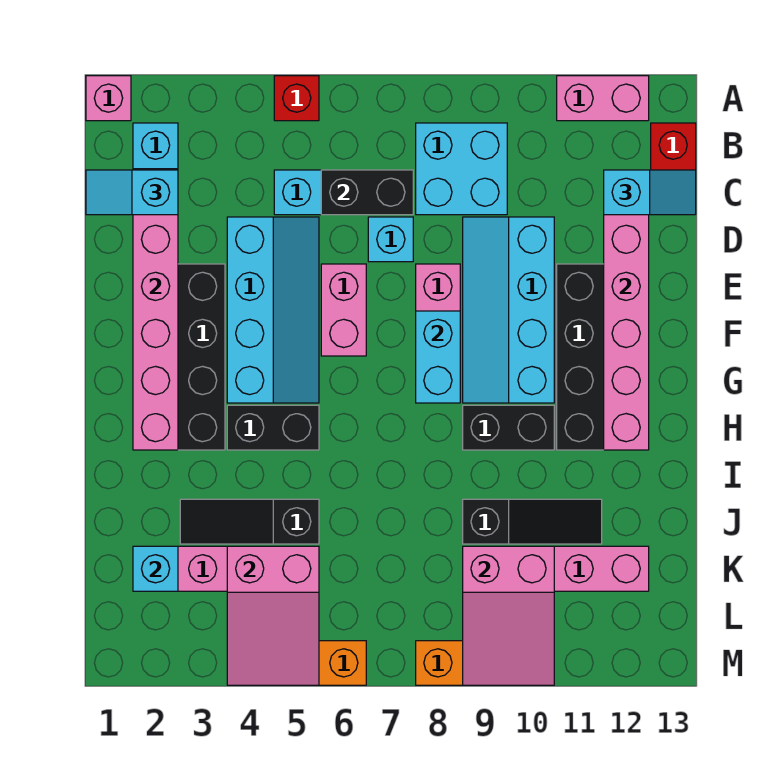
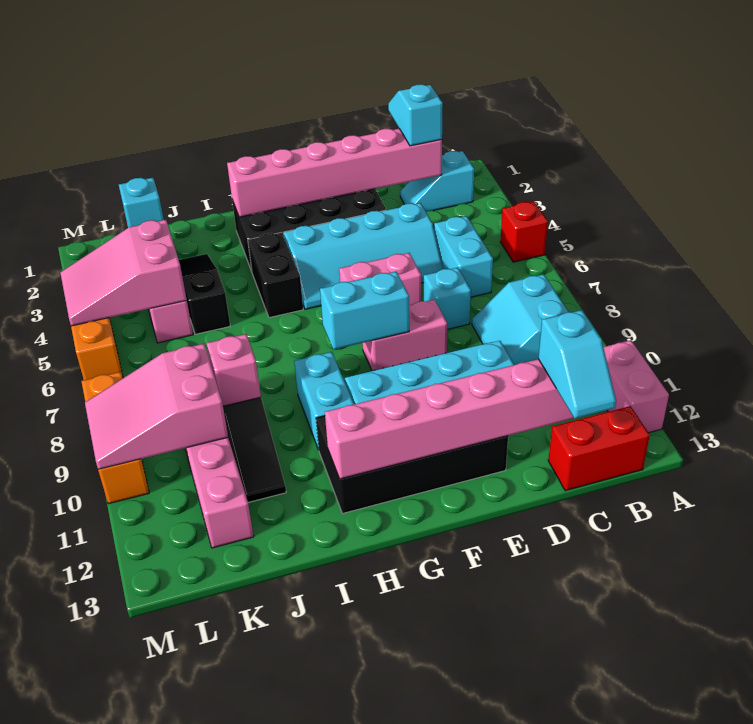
pink 1x1 brick [86,76,131,121] -> pink 1x1 brick moved to [207,334,261,406]
cyan 2x2 brick [416,123,507,215] -> cyan 2x2 slope [472,274,568,365]
black 1x2 brick [321,170,413,215] -> none
black 1x2 brick [463,405,554,450] -> cyan 1x2 brick [294,352,354,450]

